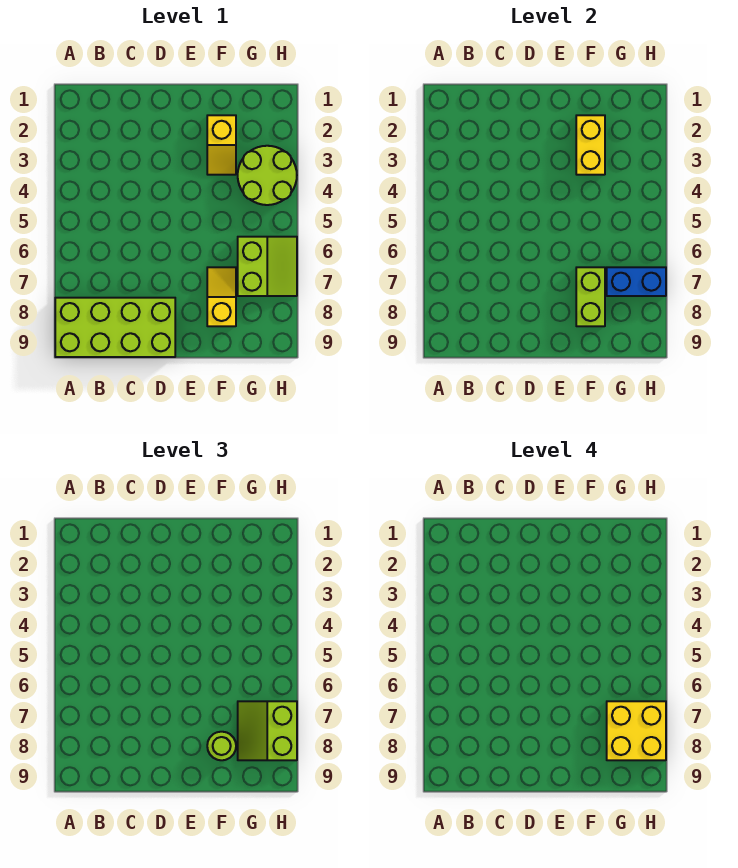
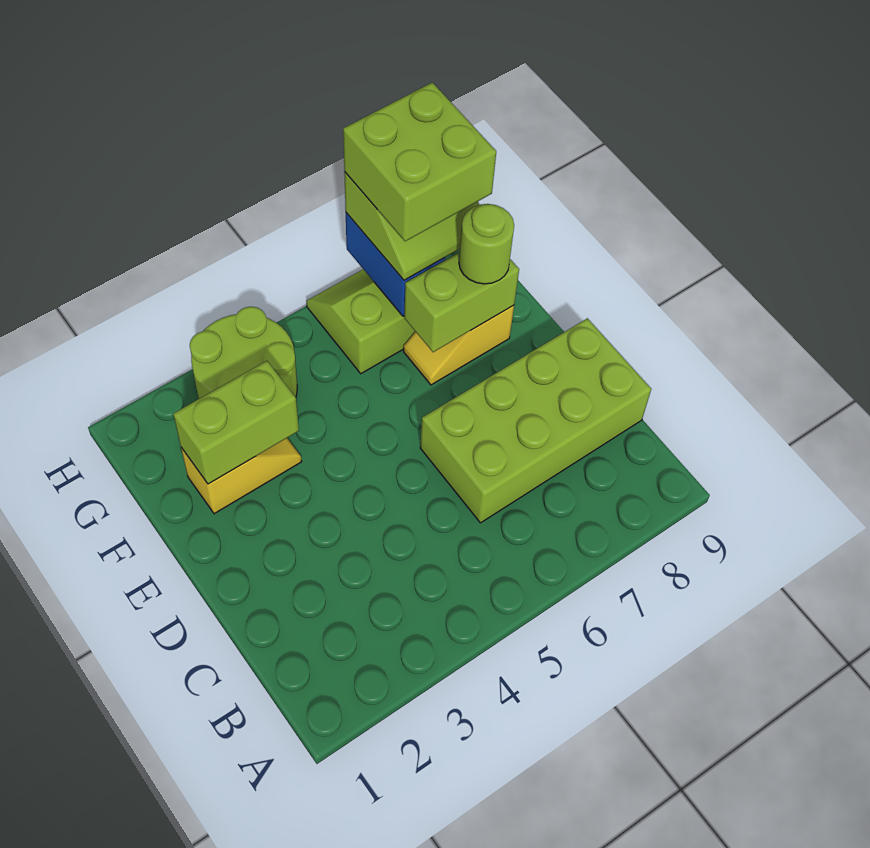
lime 2x4 brick [55,298,175,357] -> lime 2x4 brick turned to [420,318,651,523]
yellow 1x2 brick [576,115,605,175] -> lime 1x2 brick [173,361,299,484]
yellow 2x2 brick [607,701,666,760] -> lime 2x2 brick [343,82,496,241]

